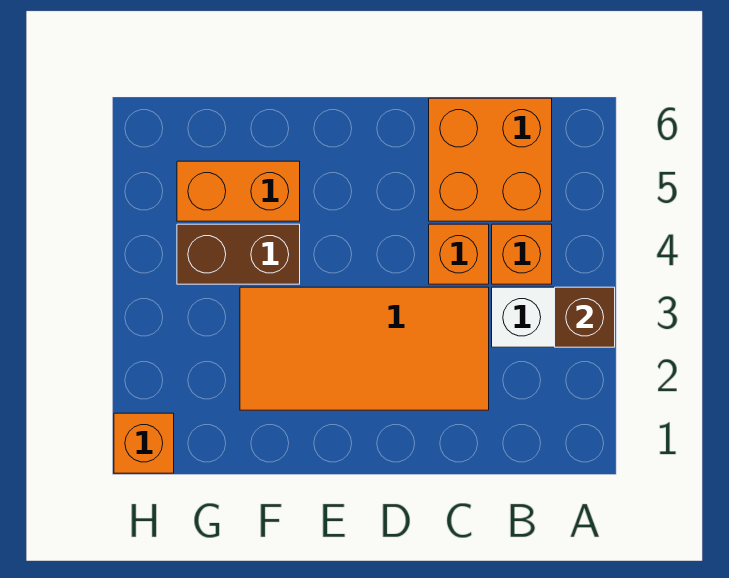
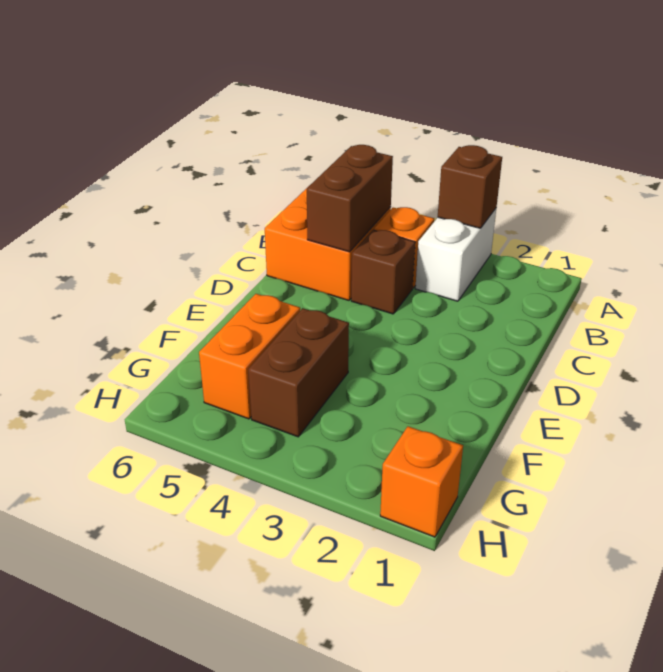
none -> brown 1x2 brick [307,145,393,252]
orange 2x4 tile [240,287,489,410] -> none
orange 1x1 brick [429,224,489,284] -> brown 1x1 brick [351,230,415,314]

